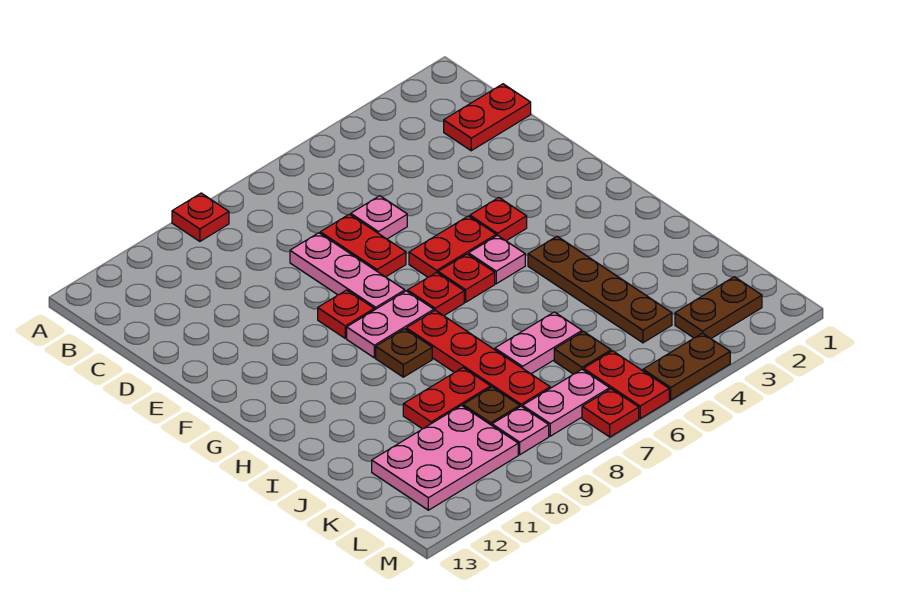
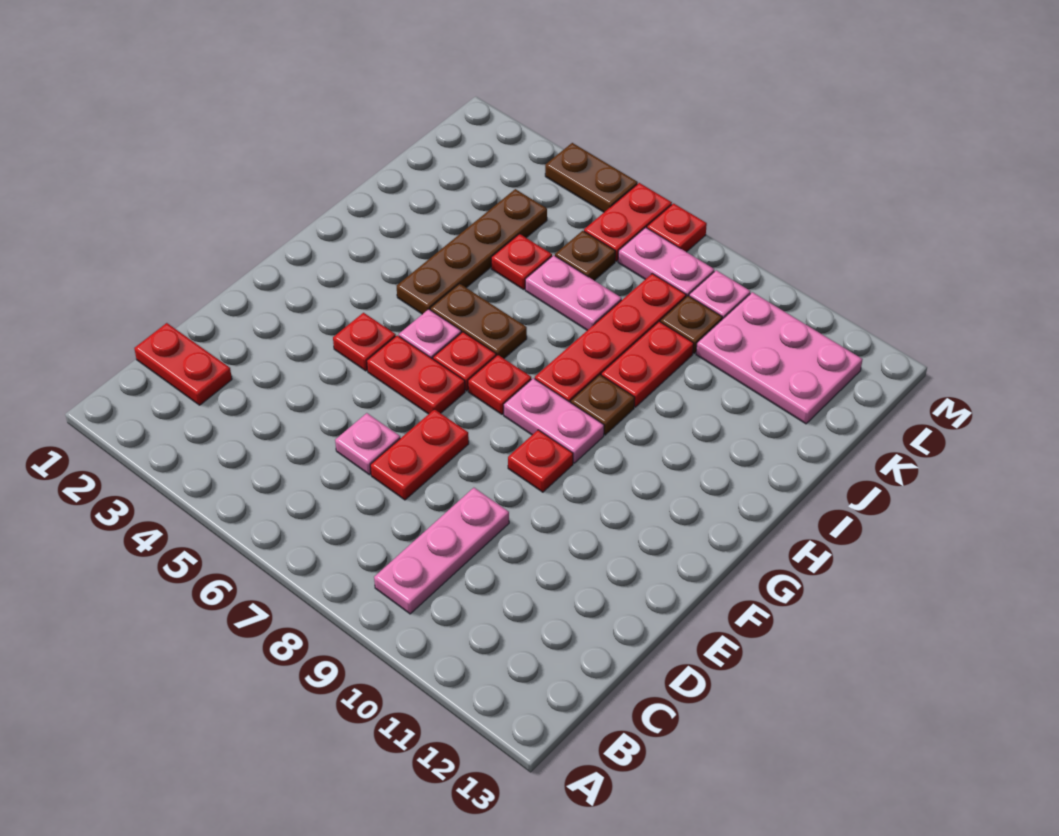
red 1x1 plate [172,193,229,241] -> red 1x1 plate moved to [491,234,552,289]
pink 1x3 plate [290,233,405,310] -> pink 1x3 plate moved to [374,488,509,614]
red 1x2 plate [403,368,491,429] -> red 1x2 plate turned to [601,321,694,407]
brown 1x2 plate [675,277,762,338] -> brown 1x2 plate moved to [430,284,527,358]

